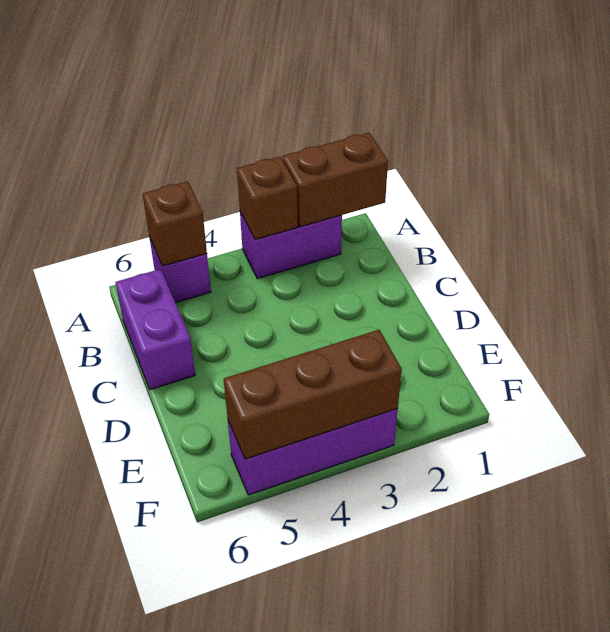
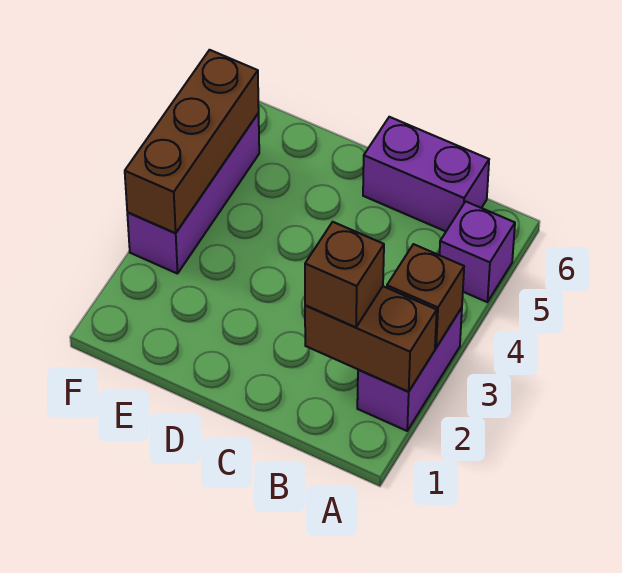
brown 1x2 brick [283,133,388,227] -> brown 1x2 brick turned to [305,286,437,392]
brown 1x1 brick [143,181,207,266] -> brown 1x1 brick moved to [305,222,384,327]

